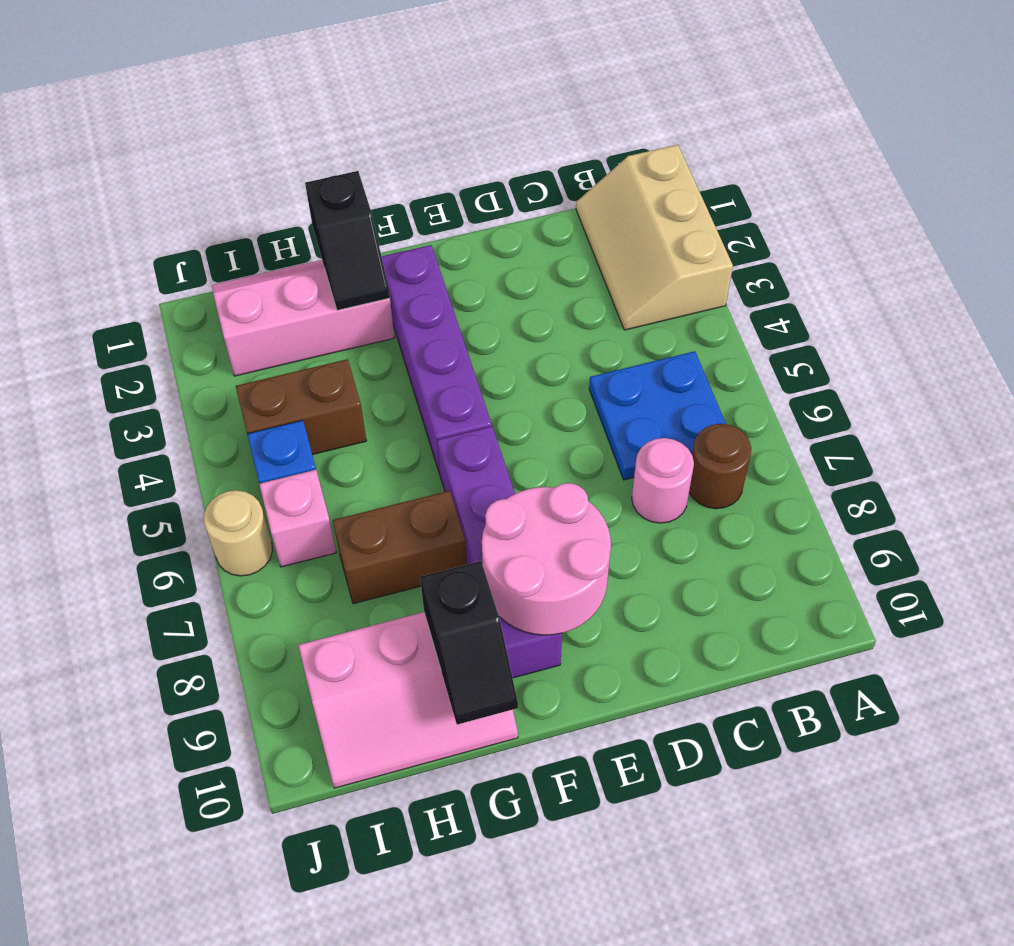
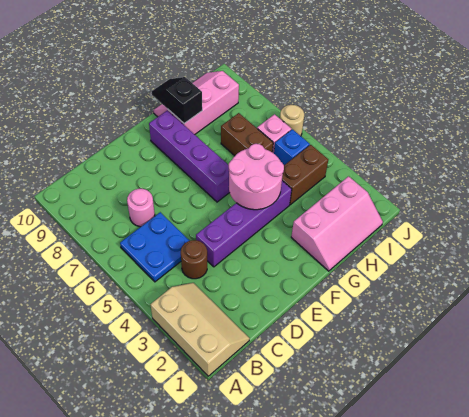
brown 1x1 round brick [689,424,751,509] -> brown 1x1 round brick moved to [181,240,207,279]
pink 2x2 round brick [482,483,611,635] -> pink 2x2 round brick moved to [229,144,284,210]
purple 1x4 brick [381,245,492,474] -> purple 1x4 brick turned to [196,181,292,267]
black 1x2 slope [305,171,390,310] -> none
brown 1x2 brick [333,491,467,604] -> brown 1x2 brick turned to [221,113,273,156]

